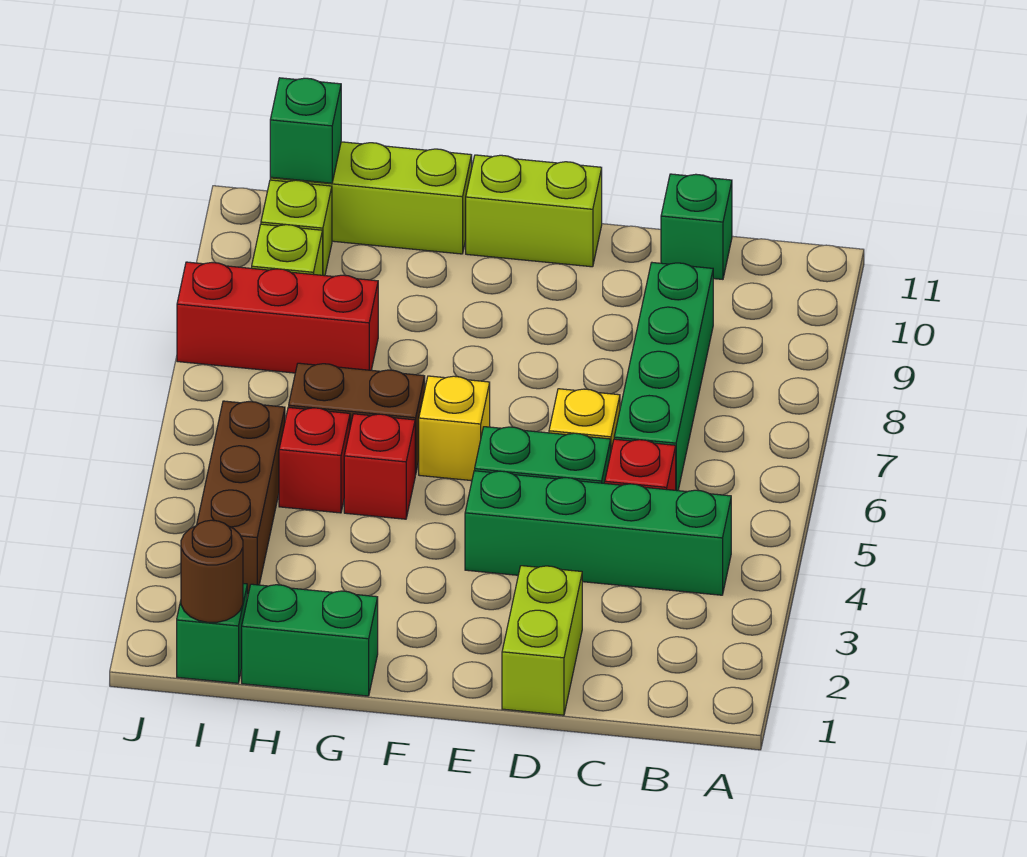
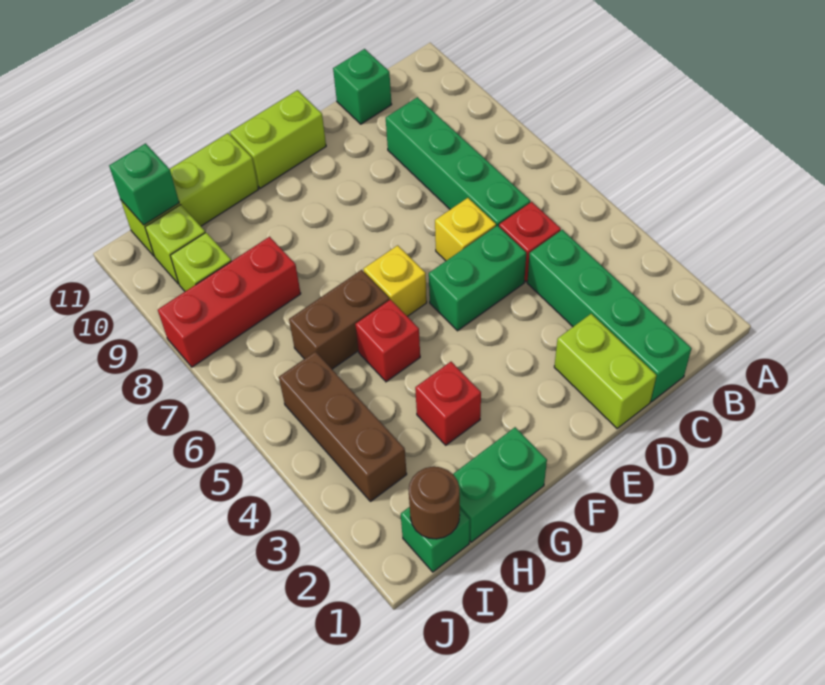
green 1x4 brick [465,471,731,595] -> green 1x4 brick turned to [527,230,692,402]
red 1x1 brick [279,407,350,513] -> red 1x1 brick moved to [415,362,481,445]

